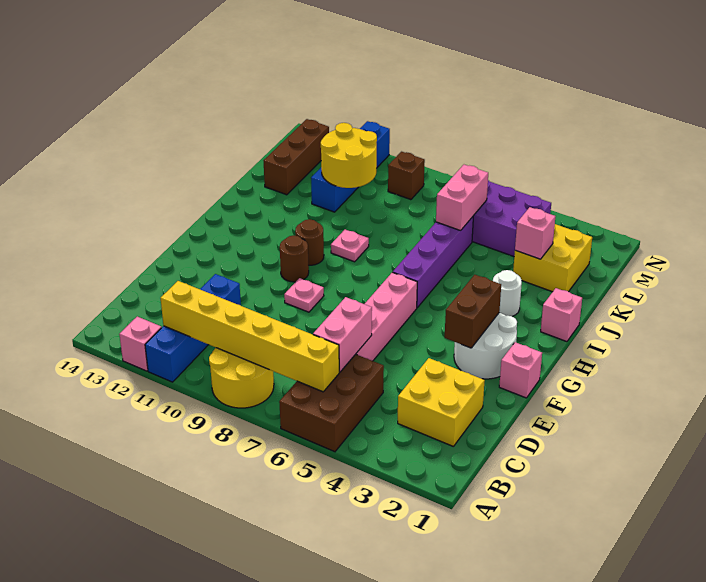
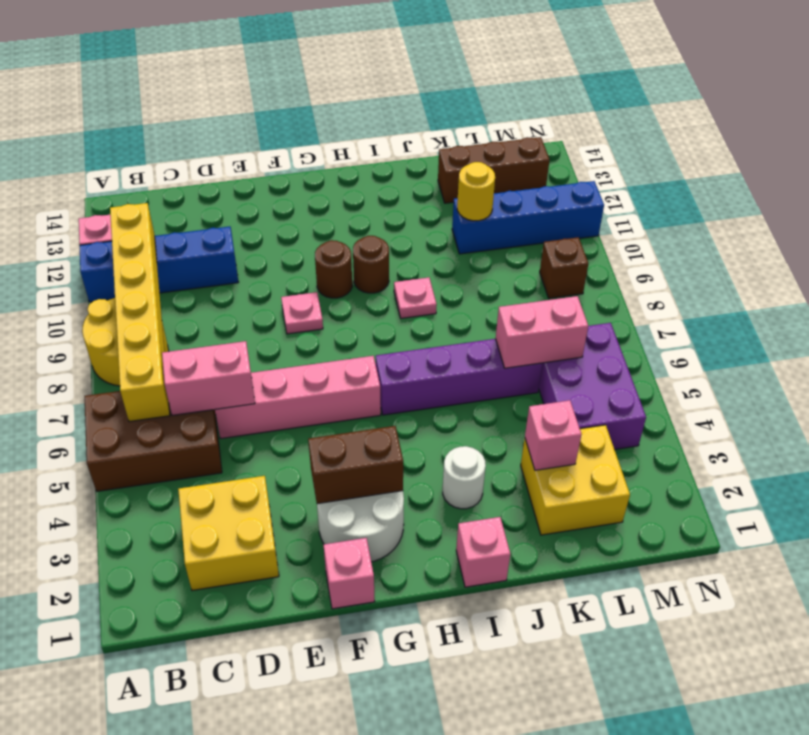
yellow 2x2 round brick [321,123,377,188] -> yellow 1x1 round brick [457,162,495,221]

